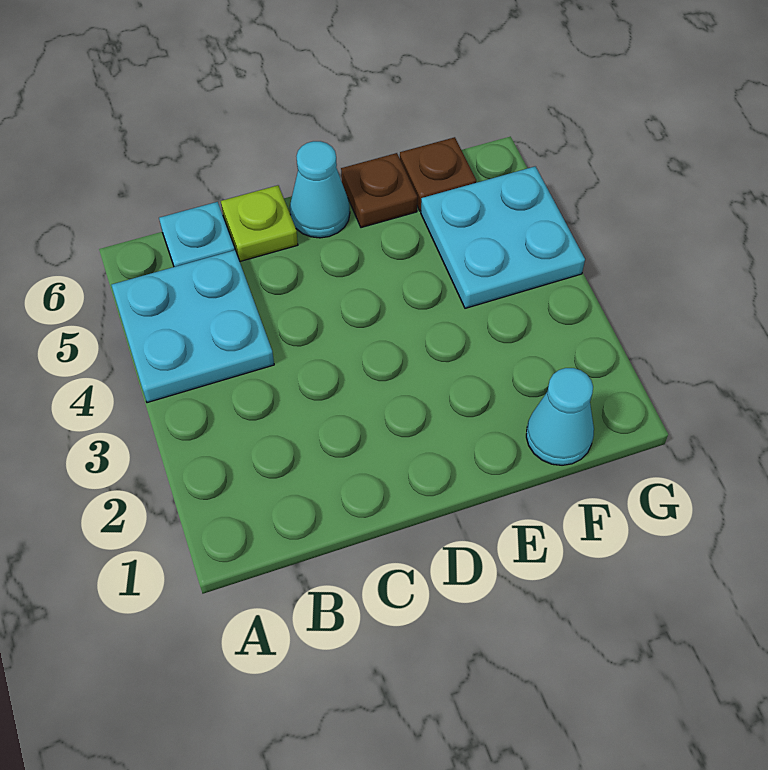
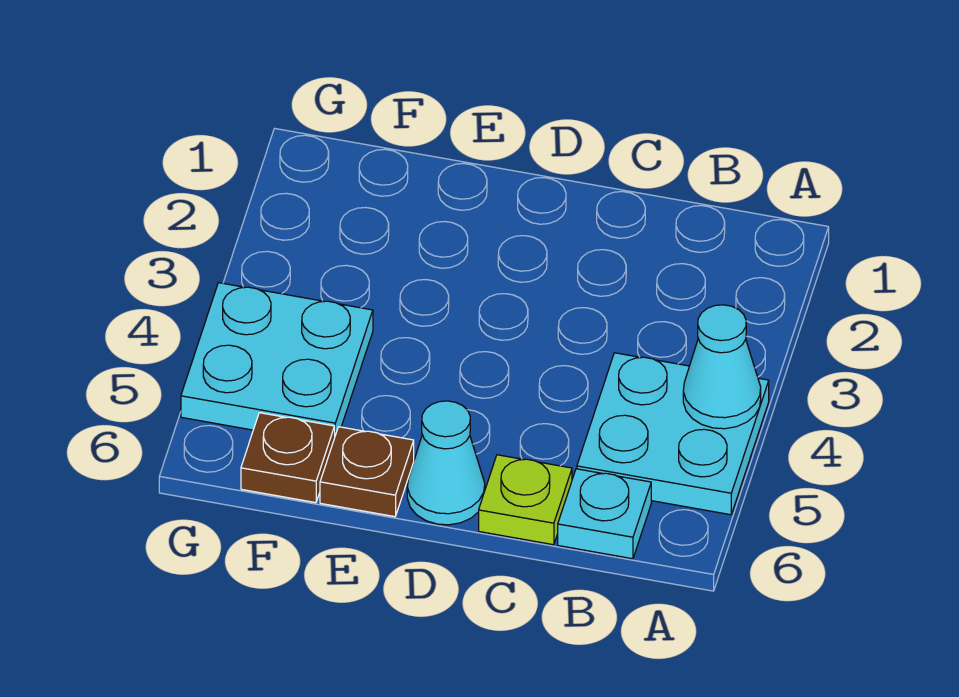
cyan 1x1 cone [526,368,594,465] -> cyan 1x1 cone moved to [683,305,761,429]

